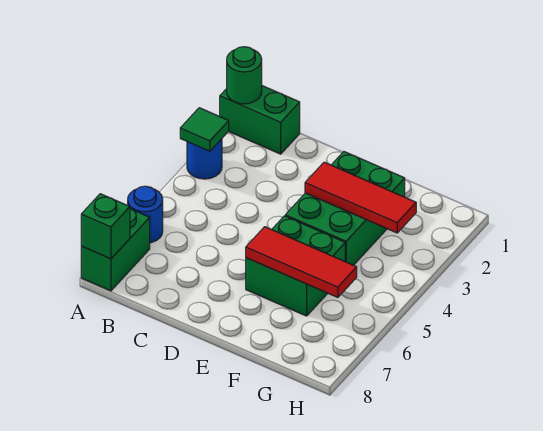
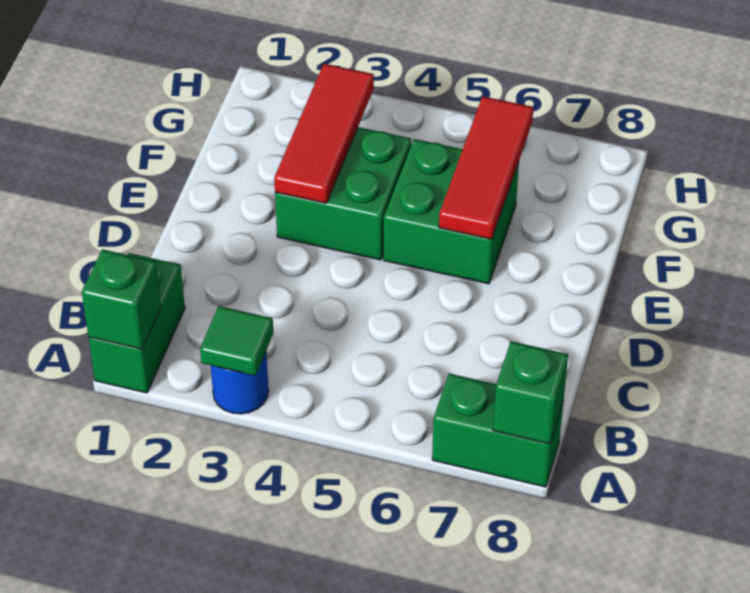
green 1x1 round brick [227,47,262,104] -> green 1x1 brick [82,249,161,349]
blue 1x1 round brick [128,186,163,243] -> none
green 2x3 brick [285,152,405,265] -> green 2x2 brick [275,127,411,260]

